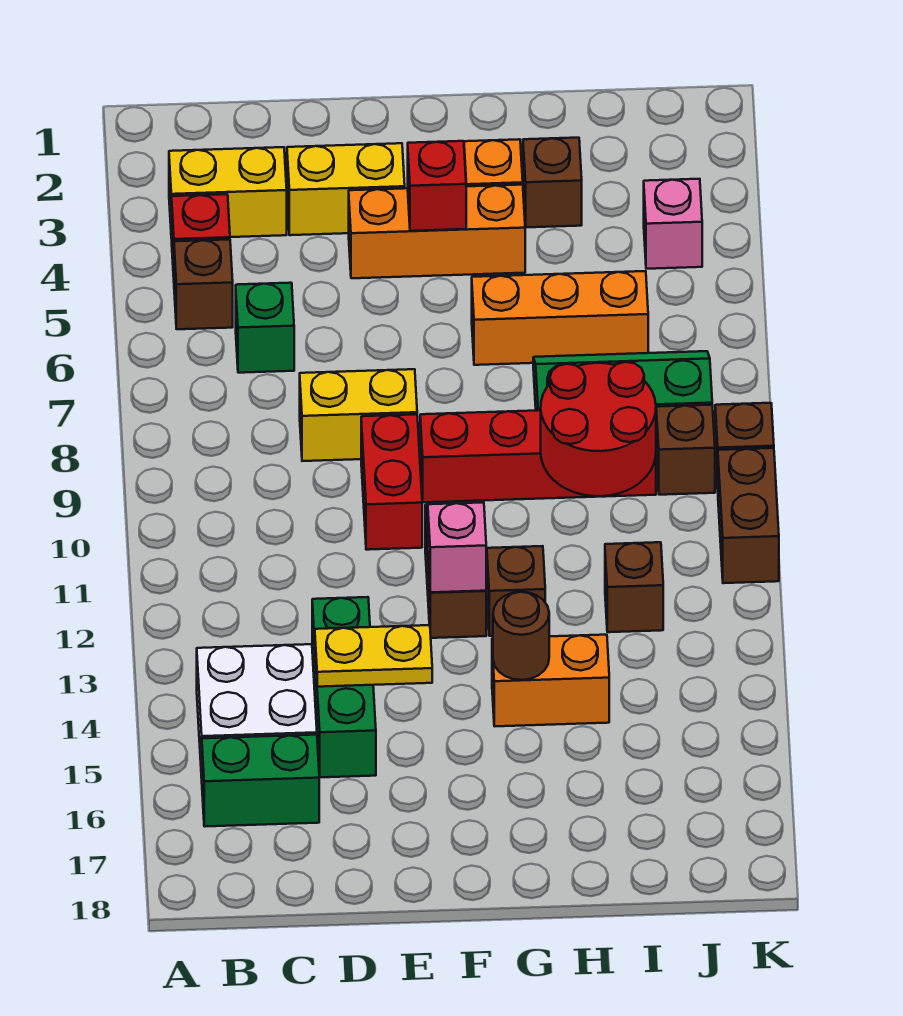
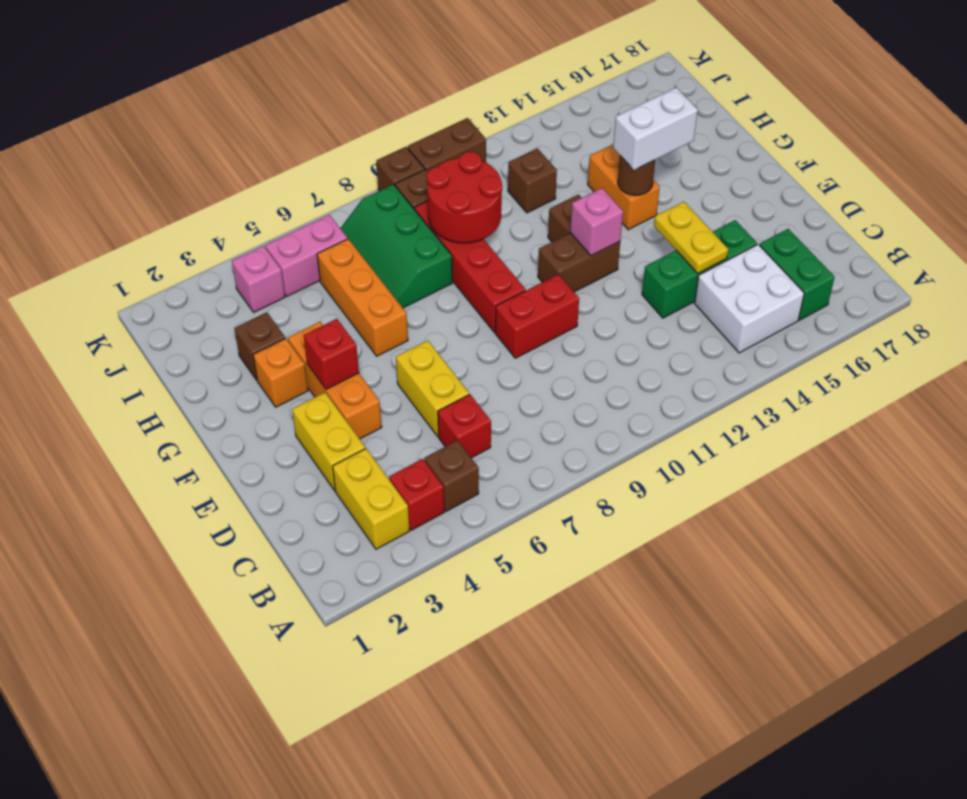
green 1x1 brick [236,283,294,373] -> red 1x1 brick [438,394,491,458]
yellow 1x2 brick [300,369,417,461] -> yellow 1x2 brick moved to [396,340,469,436]
none -> white 1x2 brick [613,87,698,170]
none -> pink 1x2 brick [265,215,348,296]

